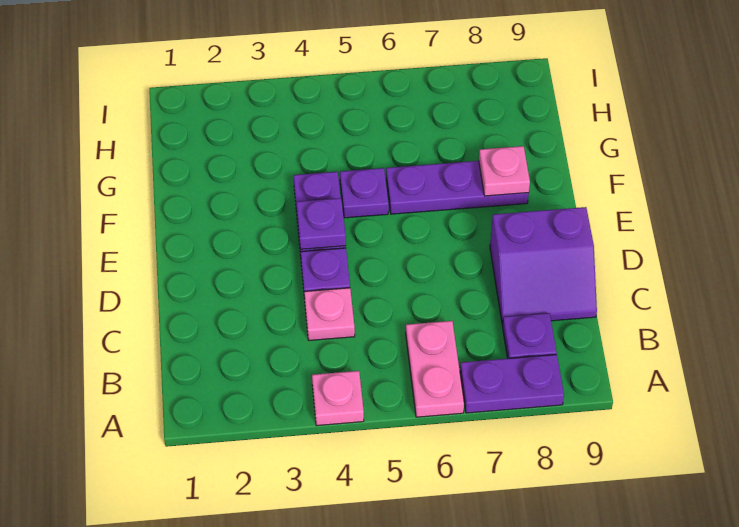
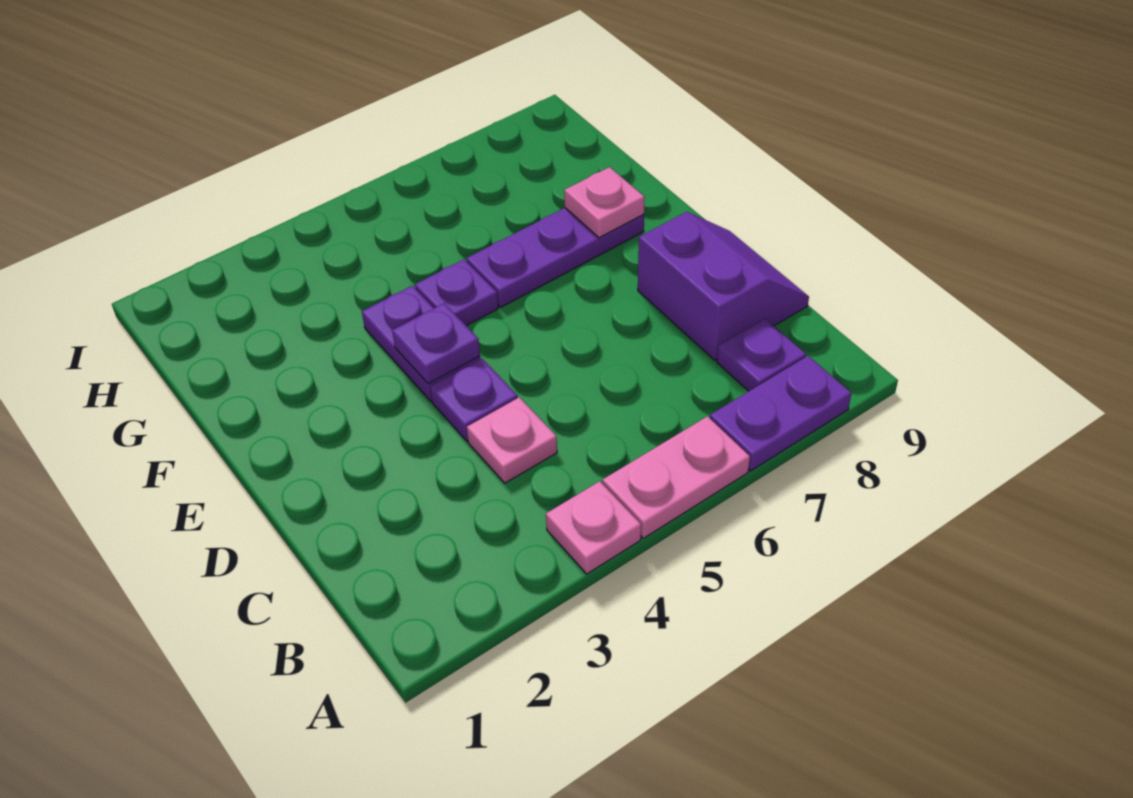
pink 1x2 plate [406,321,464,417] -> pink 1x2 plate turned to [602,416,750,538]
purple 2x2 slope [490,207,597,324] -> purple 2x2 slope turned to [638,212,809,360]

